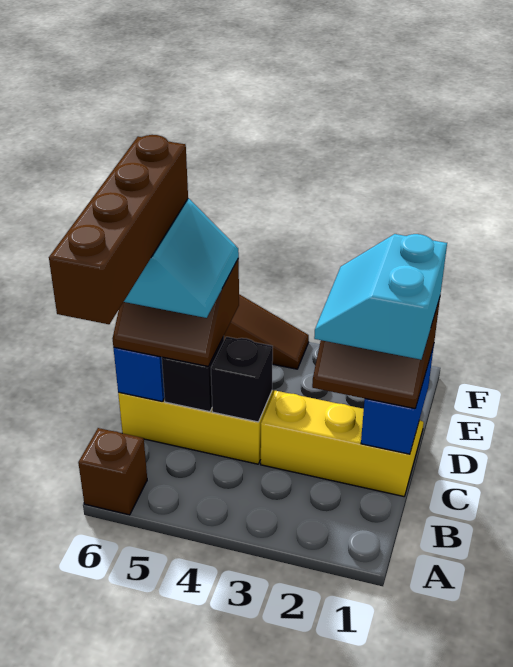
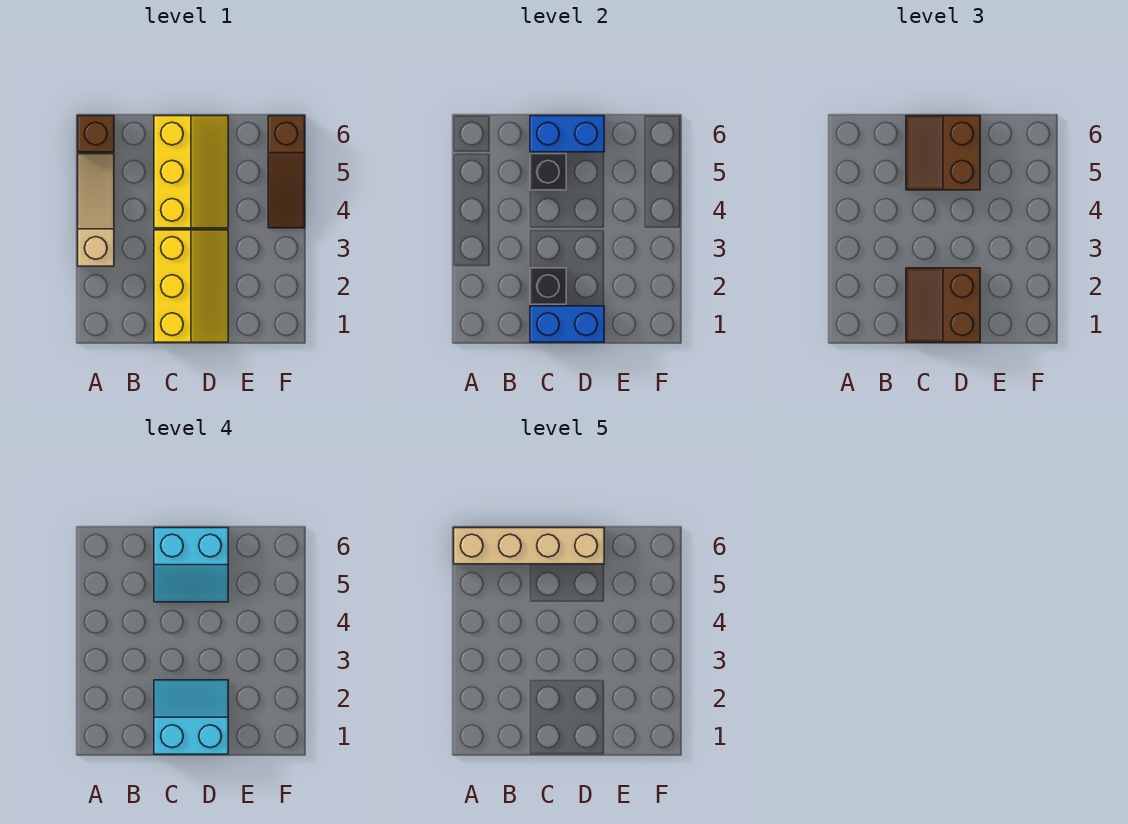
none -> tan 1x3 slope [78,154,114,266]
brown 1x4 brick [49,135,188,324] -> tan 1x4 brick [454,528,604,564]
black 1x1 brick [211,337,273,422] -> black 1x1 brick moved to [530,268,566,304]

